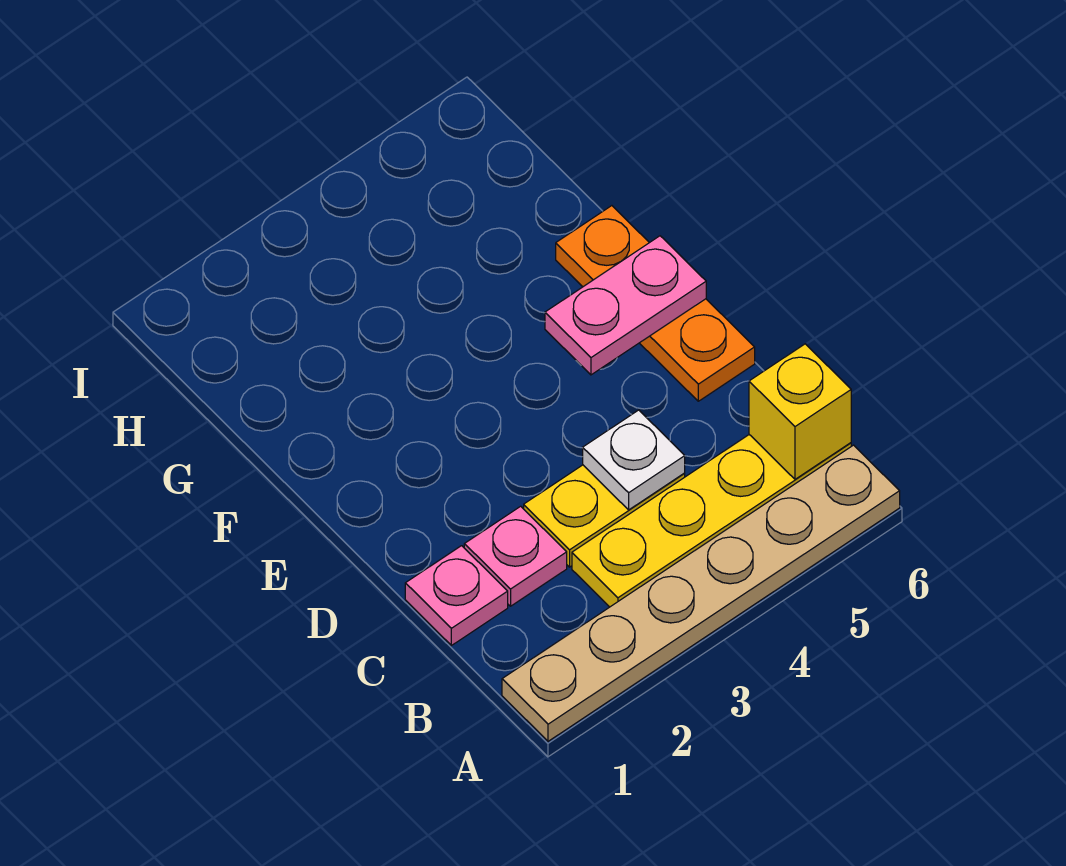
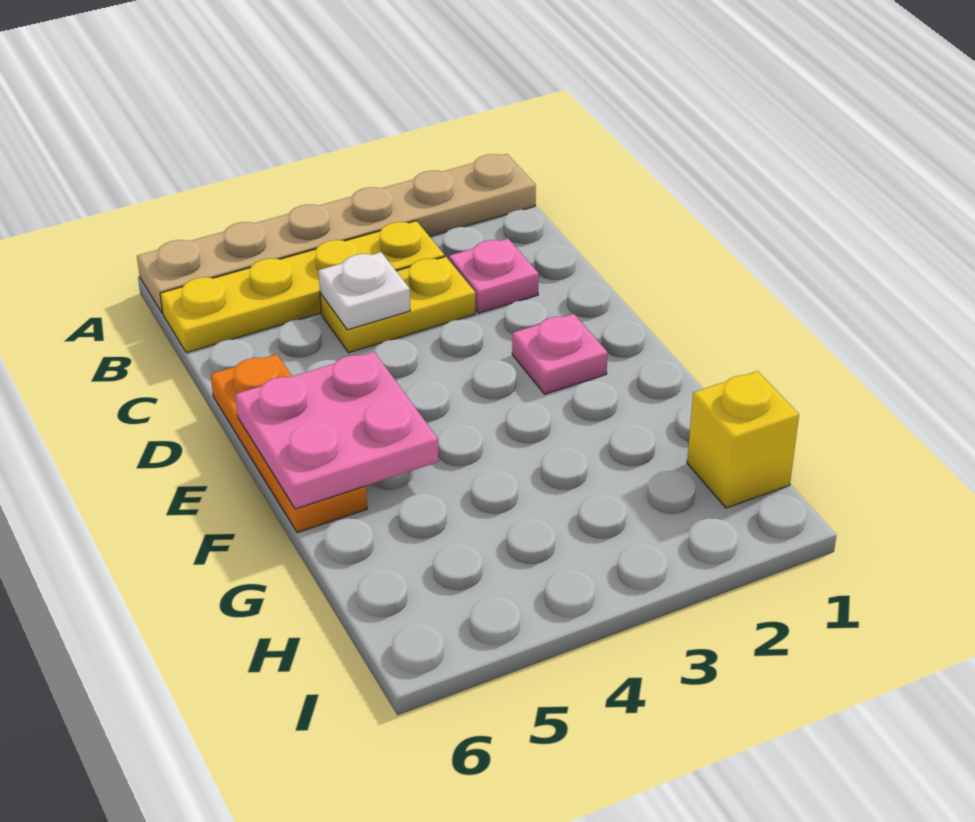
yellow 1x1 brick [749,344,851,479] -> yellow 1x1 brick moved to [687,371,799,508]
pink 1x1 plate [405,546,508,645] -> pink 1x1 plate moved to [512,314,608,394]
pink 1x2 plate [545,236,706,375] -> pink 2x2 plate [235,352,439,509]

